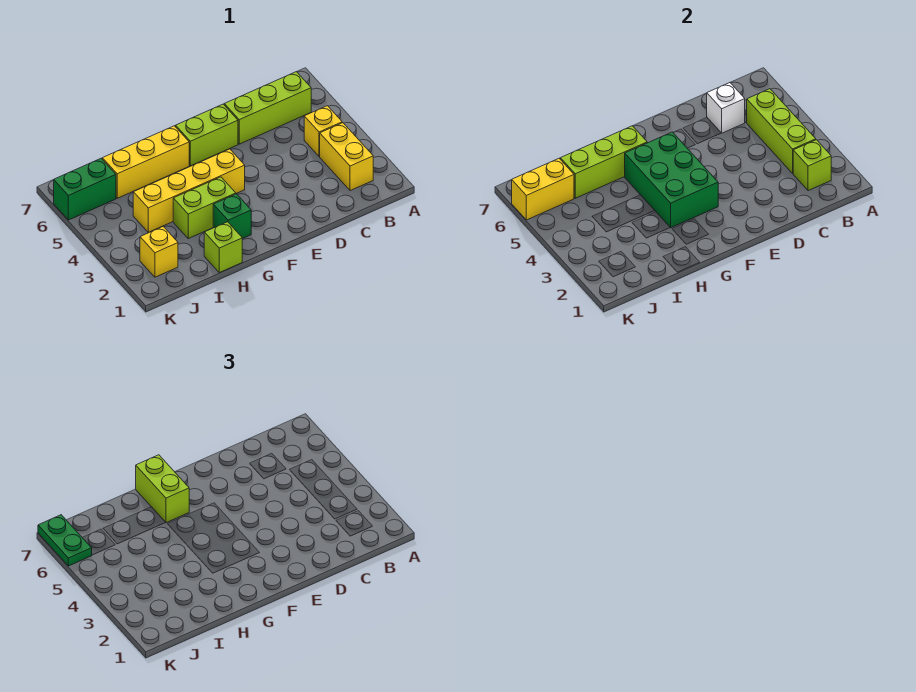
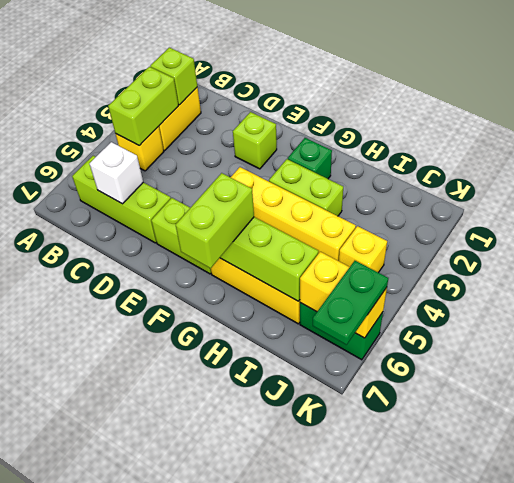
lime 1x3 brick [747,89,816,173] -> lime 1x2 brick [108,67,178,146]
green 2x3 brick [625,132,718,228] -> none
lime 1x1 brick [204,222,242,273] -> lime 1x1 brick moved to [233,112,277,169]
yellow 1x1 brick [140,227,178,277] -> yellow 1x1 brick moved to [339,226,387,273]

